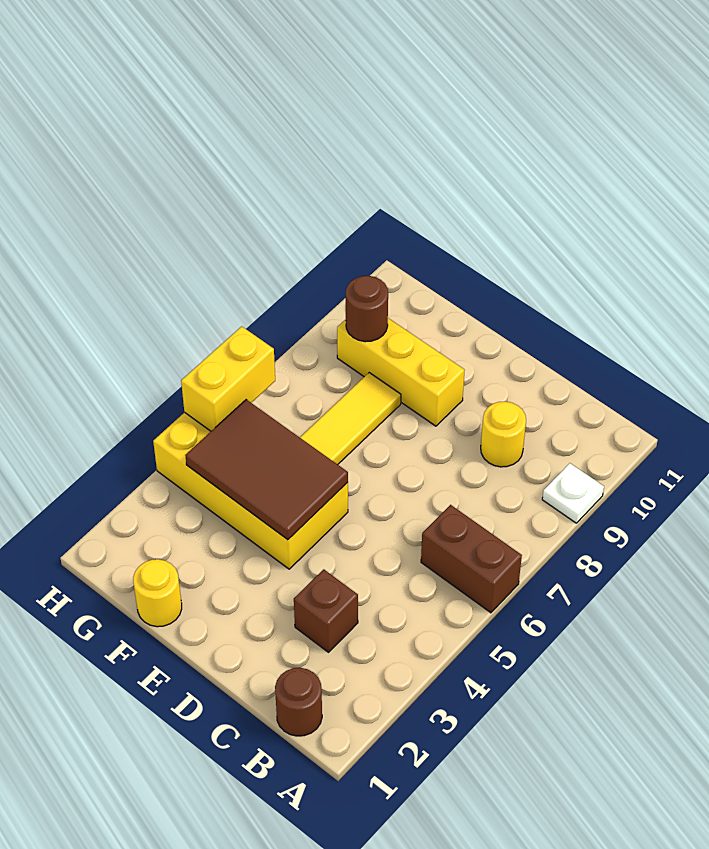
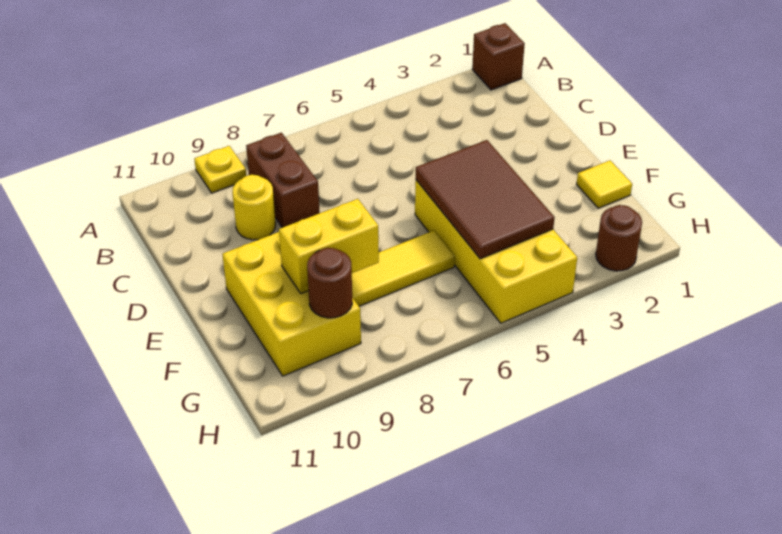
brown 1x2 brick [421,505,522,613] -> brown 1x2 brick moved to [246,133,320,228]
white 1x1 plate [542,463,604,523] -> yellow 1x1 plate [194,146,246,193]
brown 1x1 round brick [275,668,322,736] -> brown 1x1 round brick moved to [596,205,642,271]
brown 1x1 brick [294,569,358,652] -> brown 1x1 brick moved to [472,23,525,90]
yellow 1x3 brick [337,318,465,426] -> yellow 2x3 brick [222,232,361,376]
yellow 1x1 round brick [133,559,182,627] -> yellow 1x1 tile [576,160,632,208]
yellow 1x2 brick [181,326,275,431] -> yellow 1x2 brick moved to [279,199,379,294]

